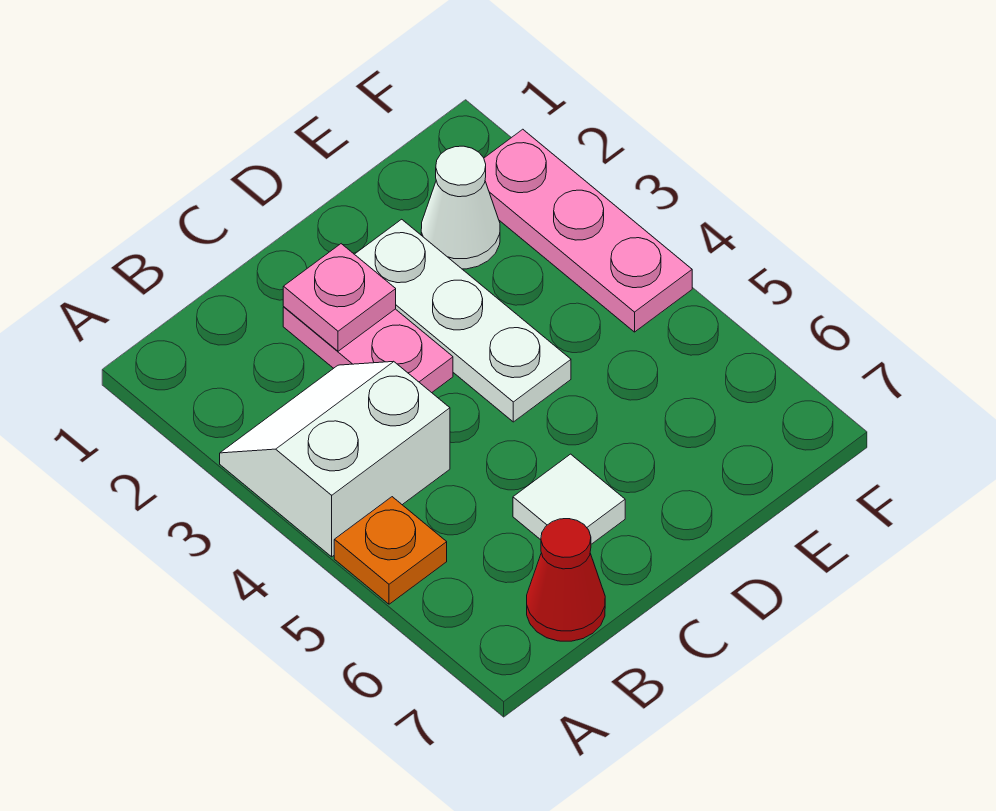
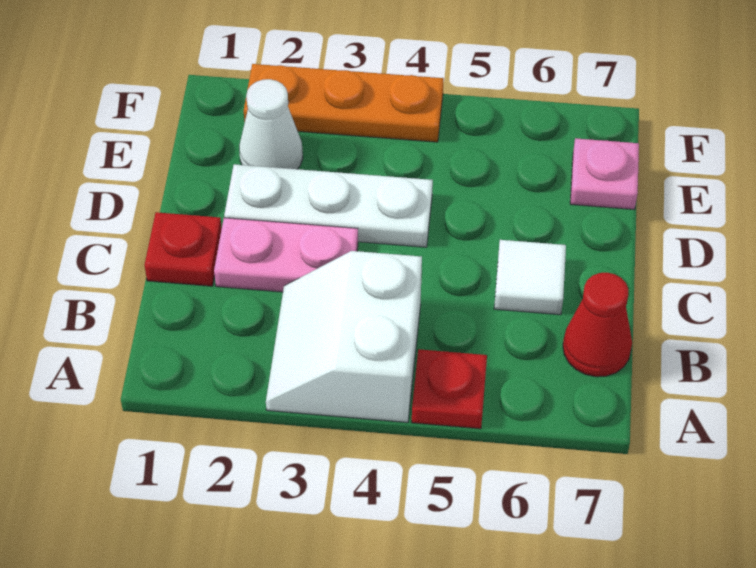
orange 1x1 plate [334,497,447,604] -> red 1x1 plate [412,349,487,429]
none -> red 1x1 plate [144,212,222,286]
pink 1x1 plate [283,244,396,351] -> pink 1x1 plate moved to [570,138,639,209]
pink 1x3 plate [484,129,692,332] -> orange 1x3 plate [244,64,444,142]

